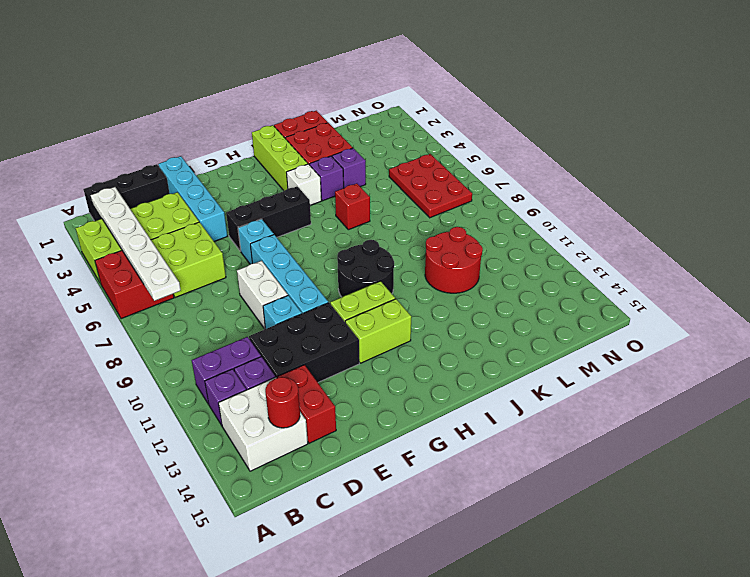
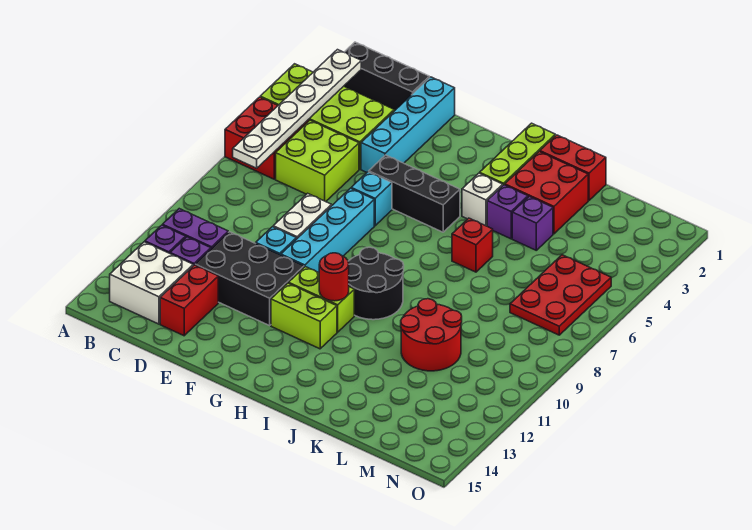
red 1x1 round brick [265,377,300,428] -> red 1x1 round brick moved to [319,253,349,301]

